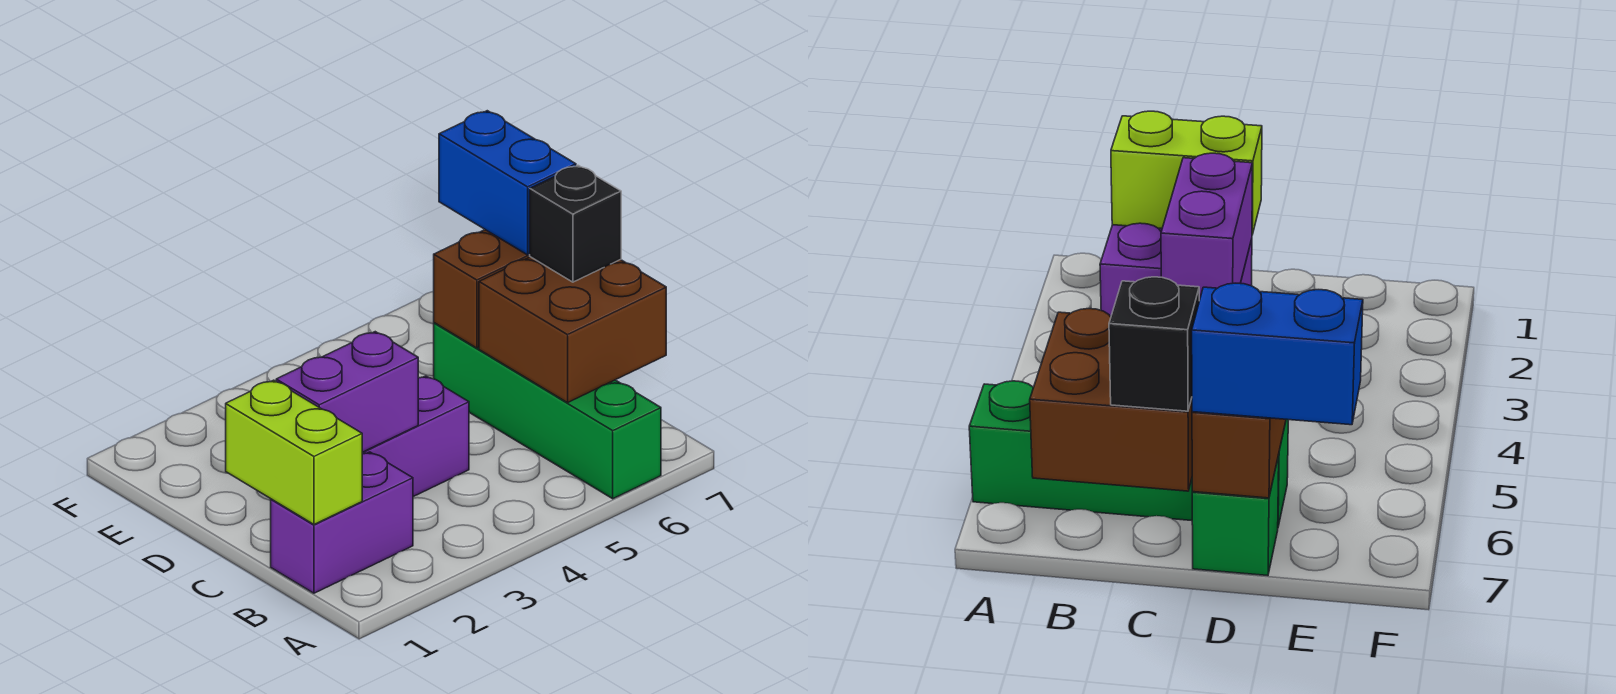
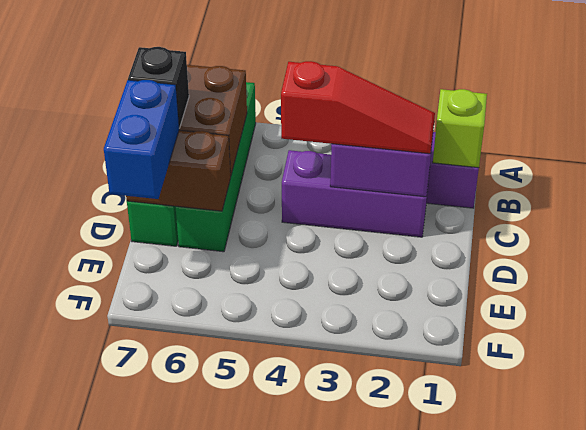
lime 1x2 brick [226,380,362,524] -> lime 1x1 brick [433,89,487,168]
none -> red 1x3 slope [281,61,435,154]

